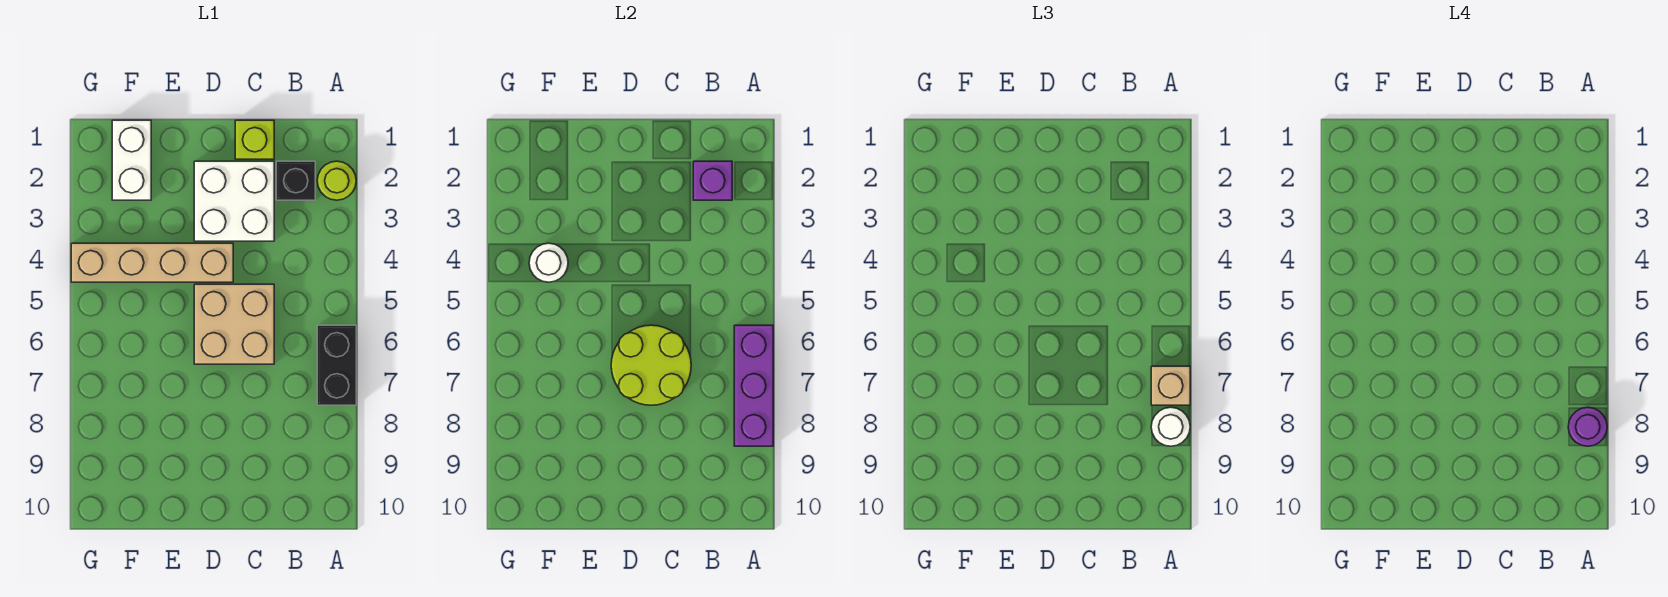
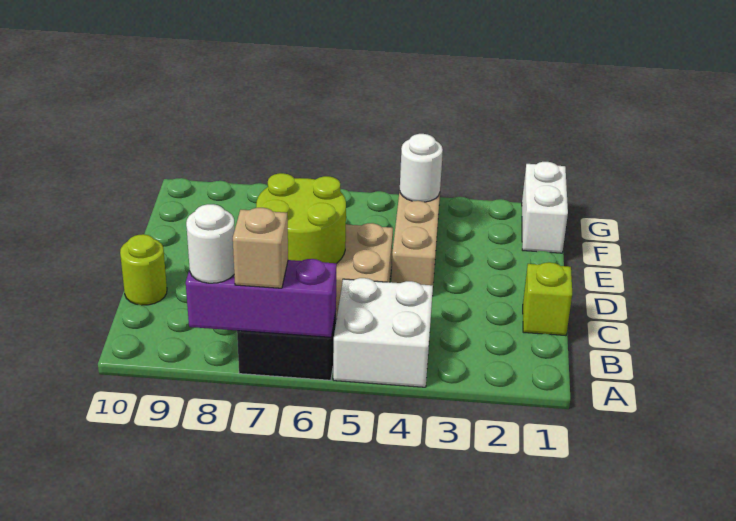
lime 1x1 round brick [317,161,356,200] -> lime 1x1 round brick moved to [120,234,167,305]
purple 1x1 round brick [1568,407,1607,446] -> none
black 1x1 brick [276,161,315,200] -> none
purple 1x1 brick [693,161,732,200] -> none
white 2x2 brick [194,161,274,241] -> white 2x2 brick moved to [333,278,433,387]
white 1x2 brick [112,120,151,200] -> white 1x2 brick turned to [522,162,568,253]

